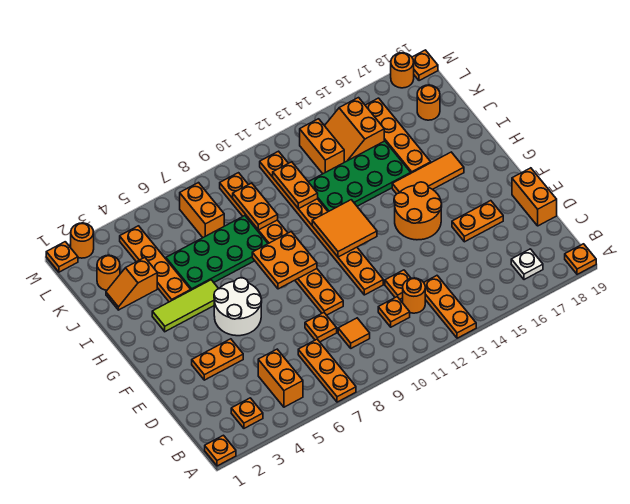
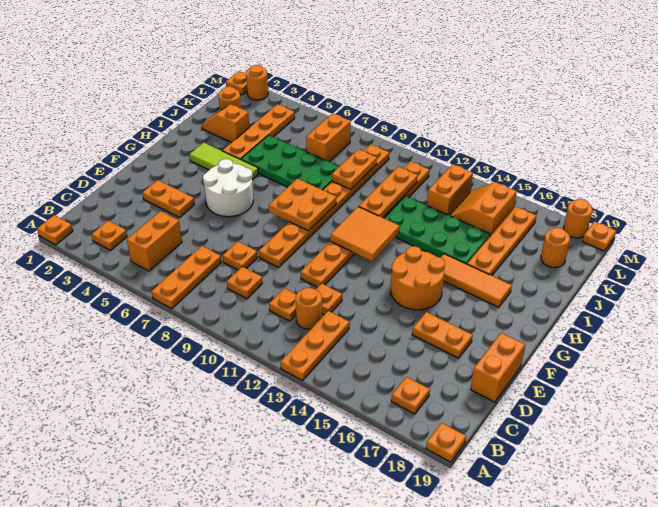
white 1x1 plate [511,249,543,280] -> orange 1x1 plate [391,377,430,414]
orange 1x1 tile [338,318,370,348] -> orange 1x1 plate [227,267,262,299]
orange 1x2 plate [273,162,318,209] -> orange 1x3 plate [359,167,418,218]

